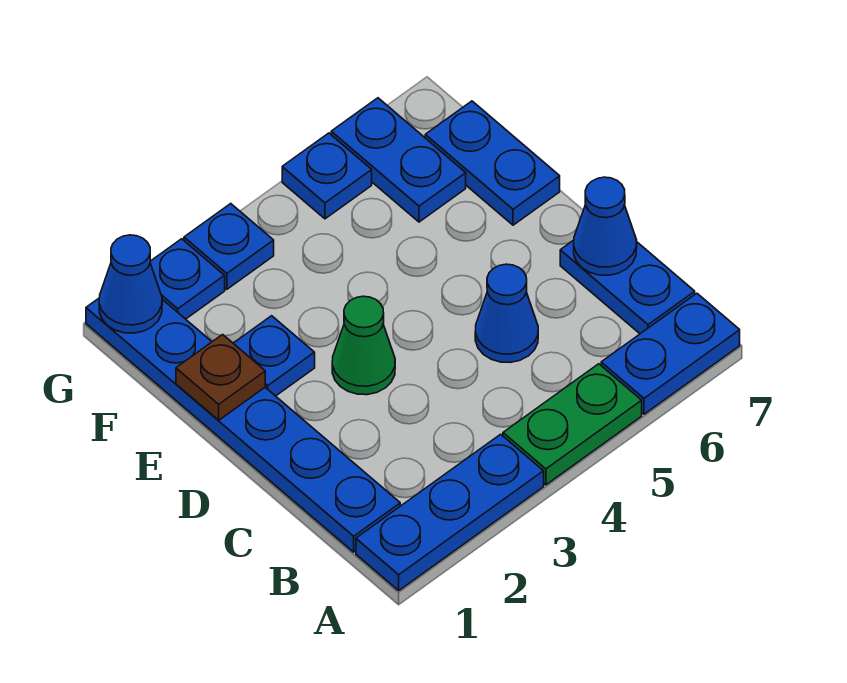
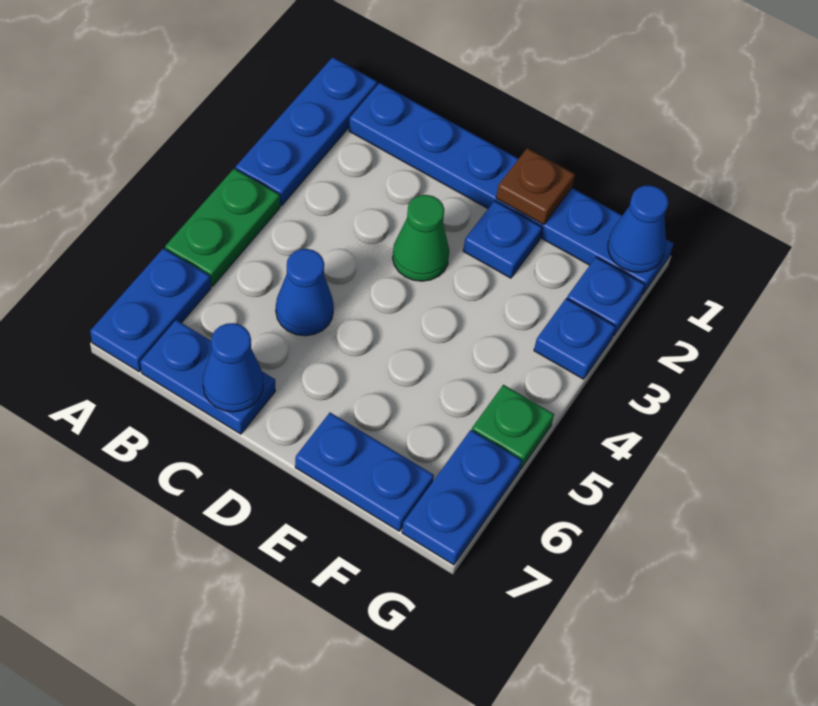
blue 1x2 plate [331,98,466,222] -> blue 1x2 plate turned to [402,430,522,565]
blue 1x1 plate [282,133,372,219] -> green 1x1 plate [472,385,554,469]

